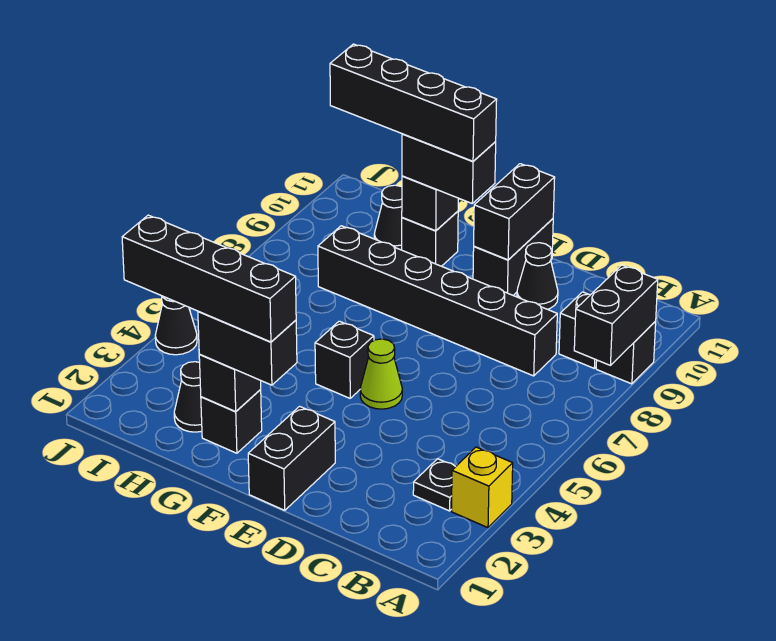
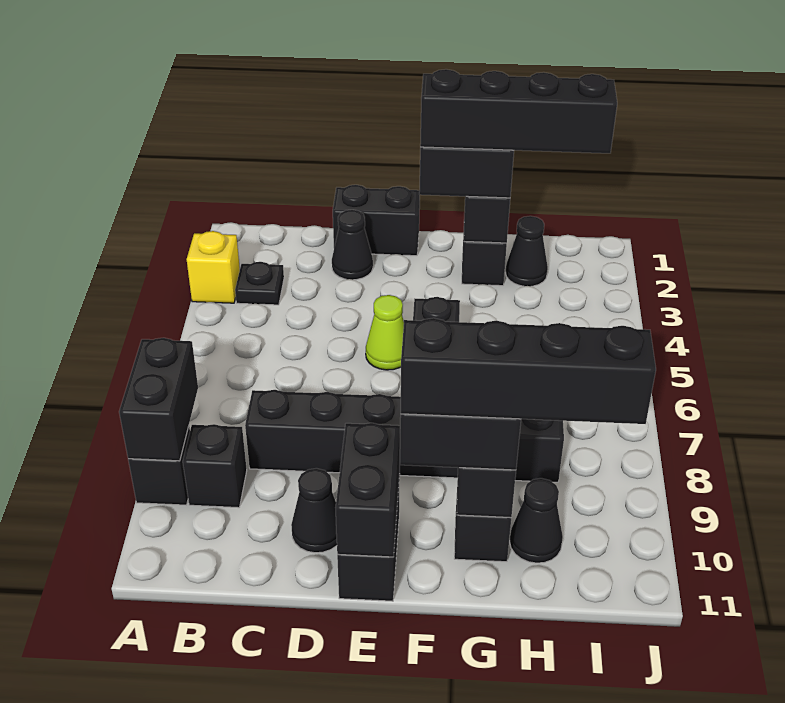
black 1x2 brick [248,406,335,510] -> black 1x2 brick turned to [333,185,420,256]
black 1x1 cone [155,296,197,355] -> black 1x1 cone moved to [332,210,373,280]

